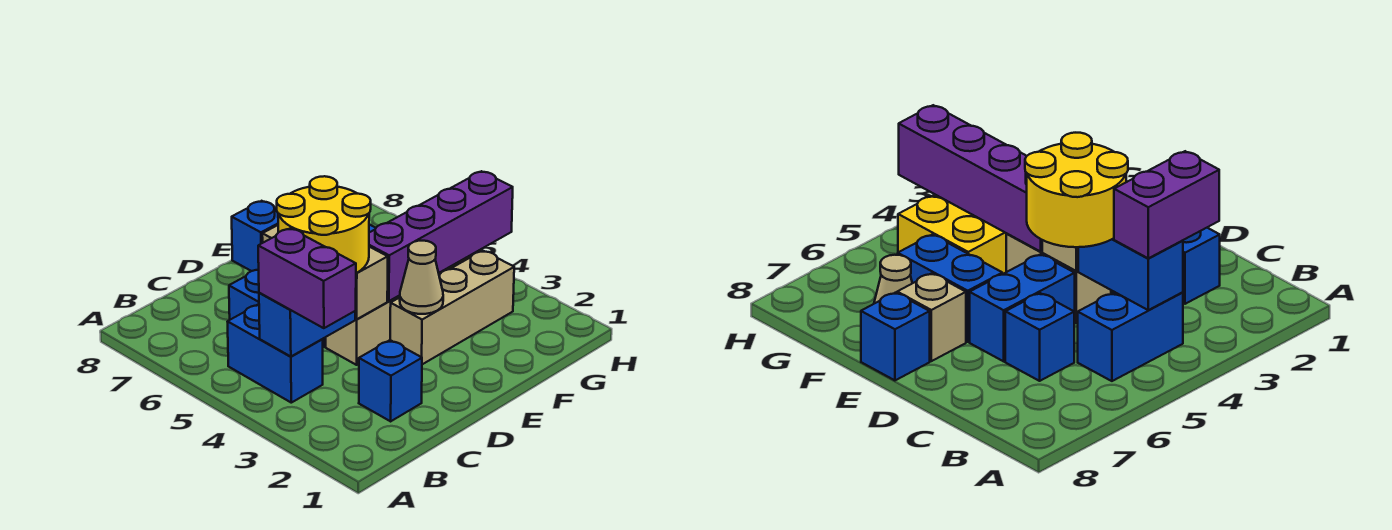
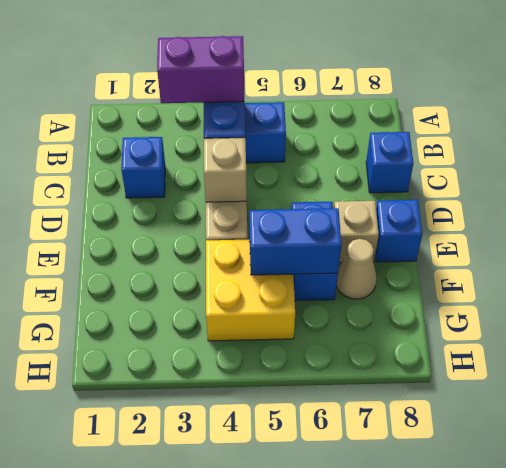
yellow 2x2 round brick [277,176,371,273] -> none
blue 1x1 brick [229,270,259,320] -> blue 1x1 brick moved to [366,132,413,193]
blue 1x2 brick [970,254,1075,361] -> blue 1x2 brick moved to [250,208,342,275]
tan 1x3 brick [390,251,514,364] -> none
tan 1x1 cone [400,241,443,314] -> none
purple 1x4 brick [369,171,513,301] -> none

